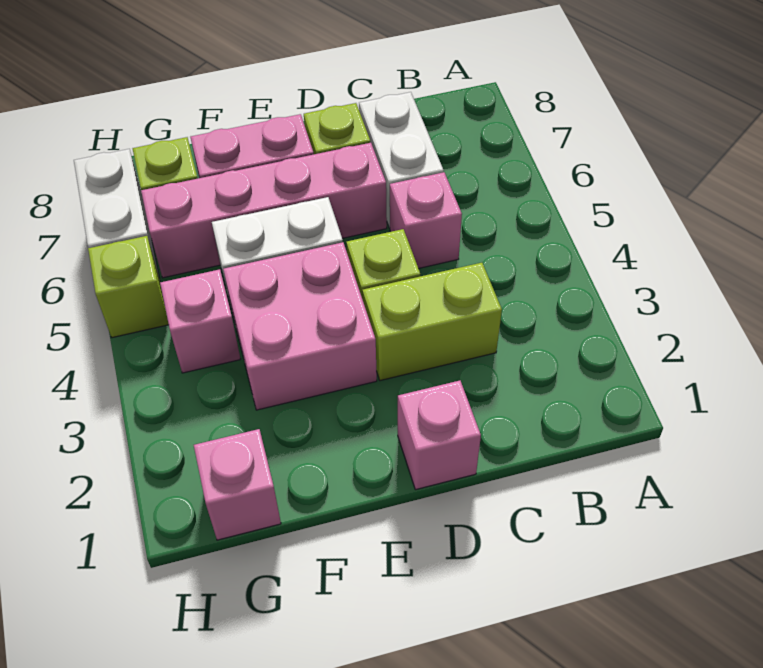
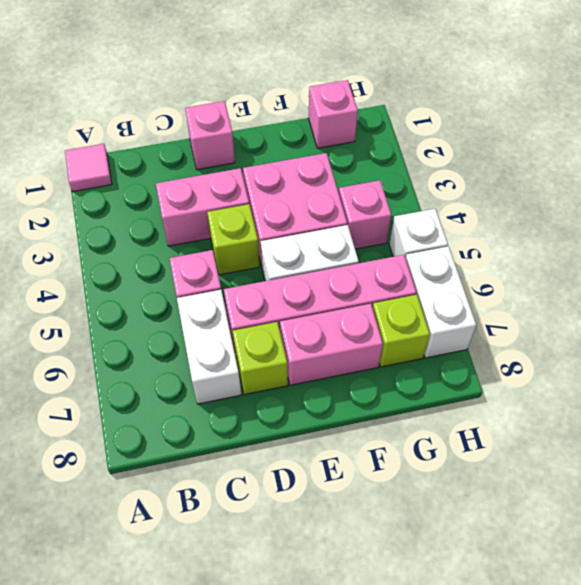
none -> pink 1x1 tile [65,144,112,192]
lime 1x2 brick [362,263,502,381] -> pink 1x2 brick [156,168,249,246]
lime 1x1 brick [88,236,169,338] -> white 1x1 brick [389,209,448,258]

